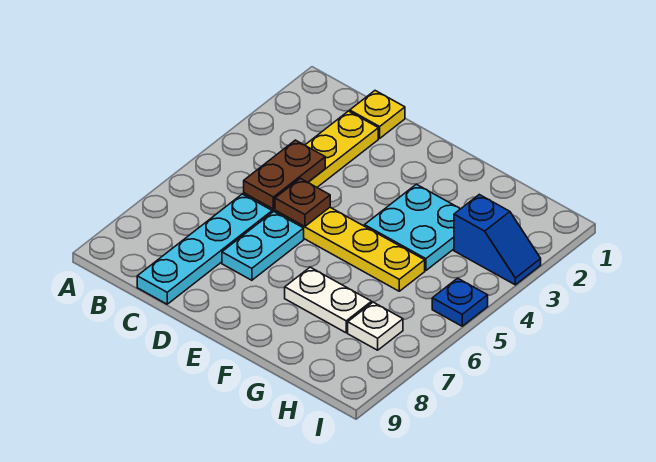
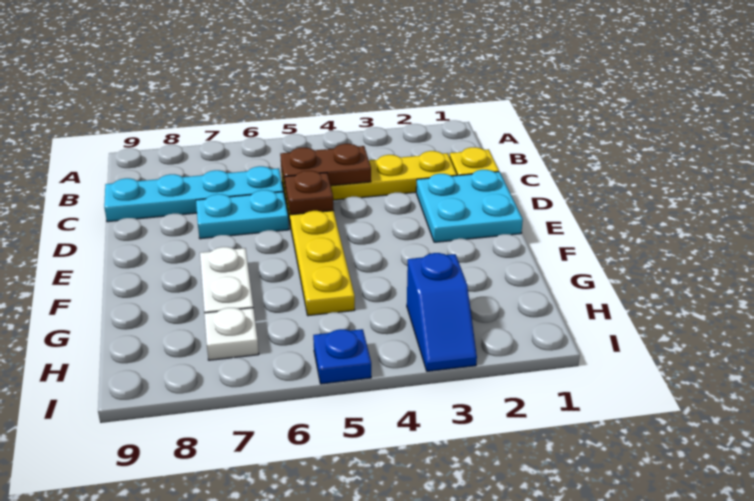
cyan 2x2 plate [364,184,460,271] -> cyan 2x2 plate moved to [416,170,523,242]

